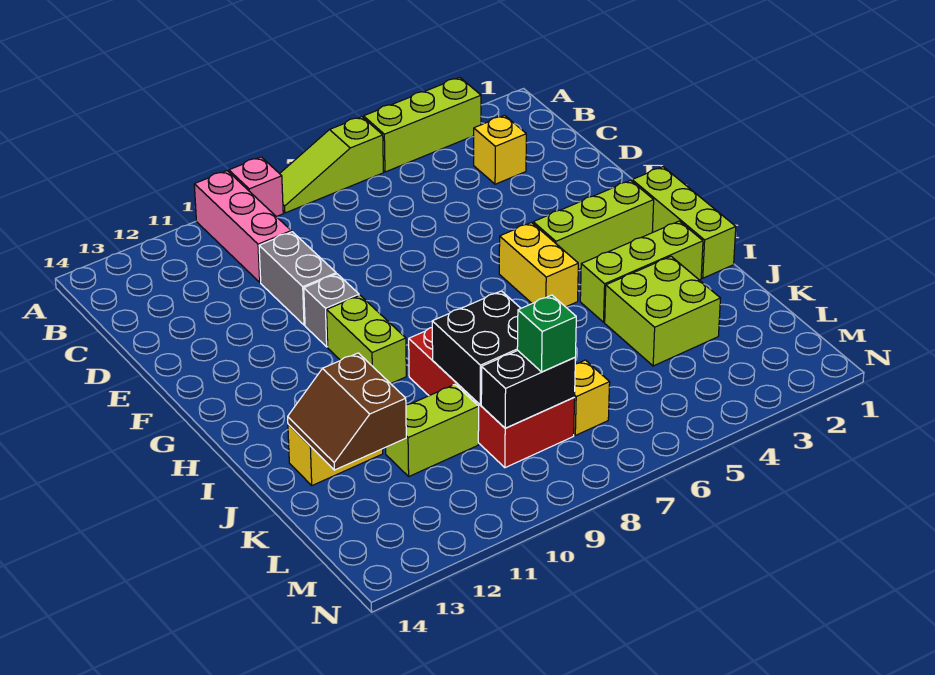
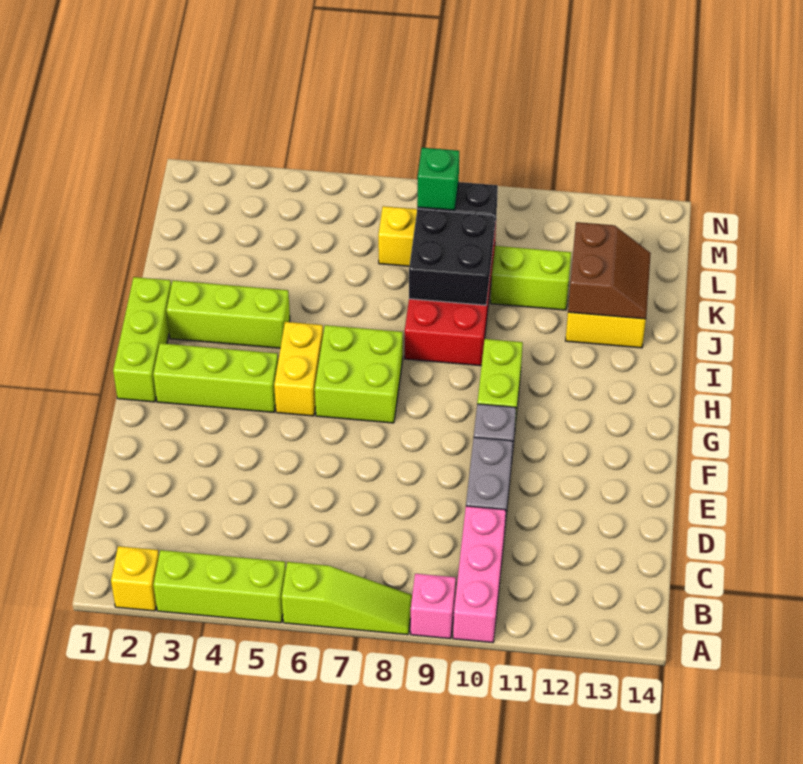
yellow 1x1 brick [474,115,526,184] -> yellow 1x1 brick moved to [111,546,159,611]
lime 2x2 brick [605,256,720,366] -> lime 2x2 brick moved to [315,325,403,423]

